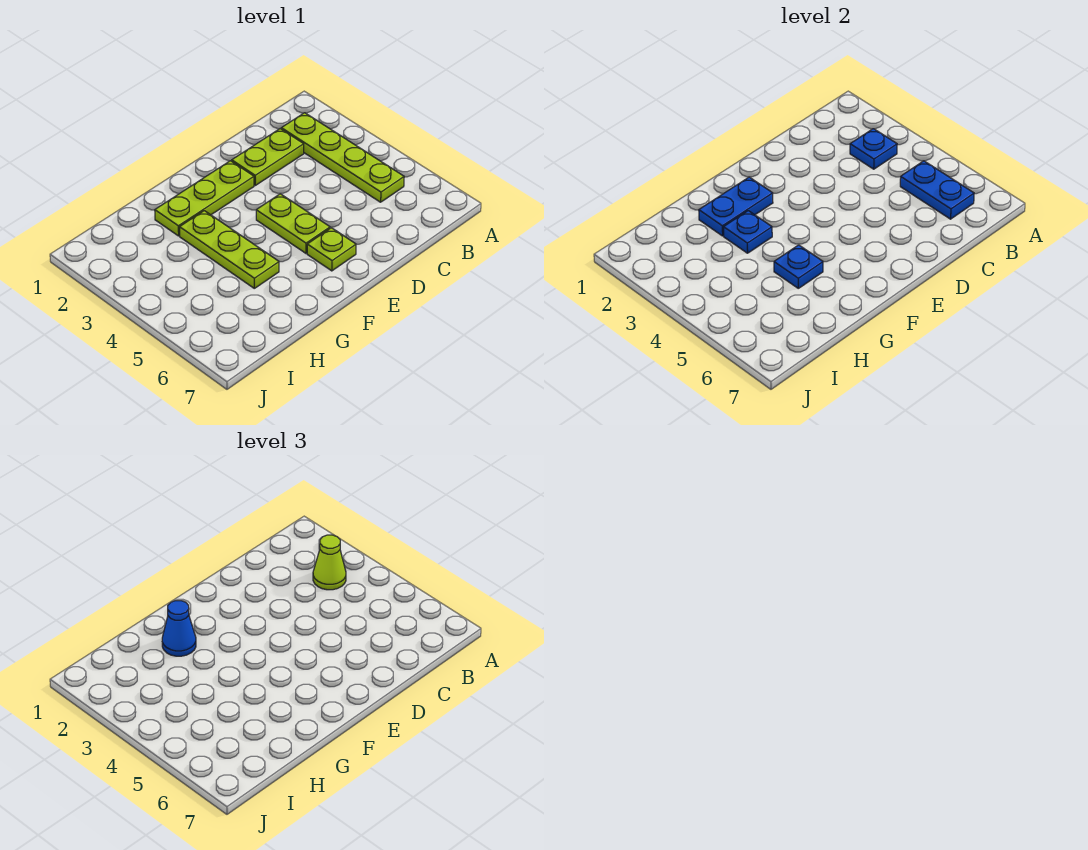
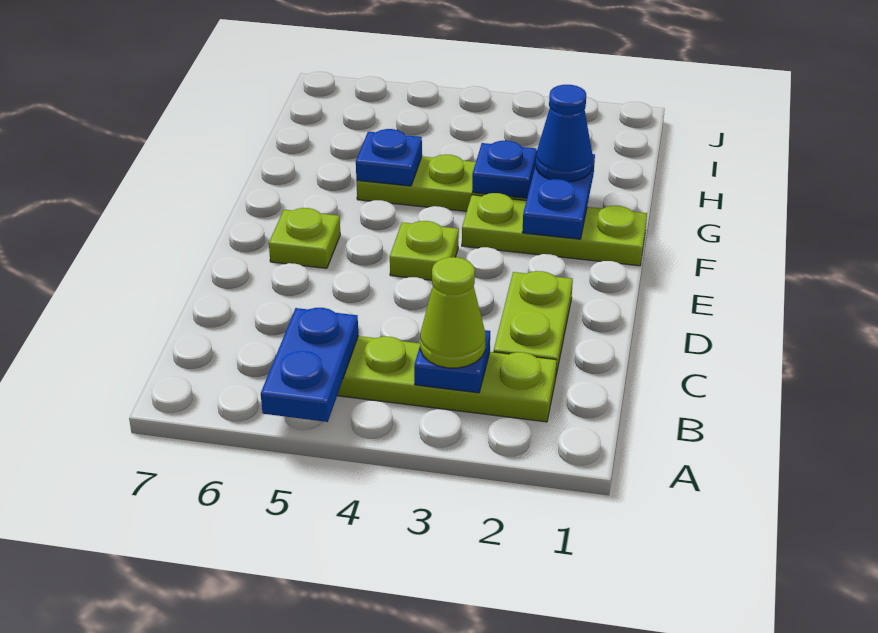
blue 1x2 plate [900,161,974,219] -> blue 1x2 plate turned to [261,308,358,422]
lime 1x3 plate [155,161,254,236] -> lime 1x3 plate turned to [462,193,647,266]
lime 1x2 plate [256,194,330,253] -> lime 1x1 plate [390,221,459,280]

